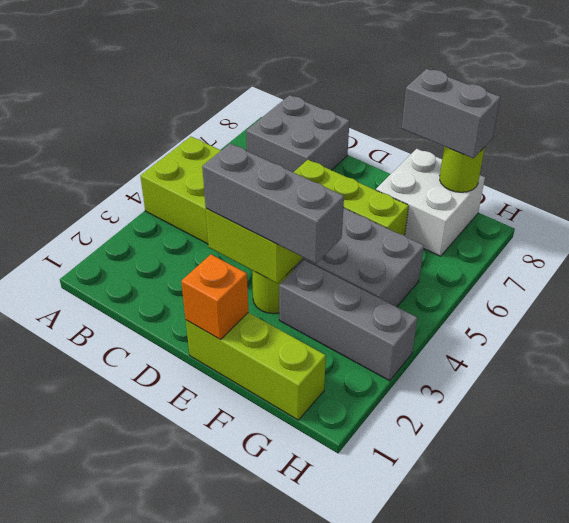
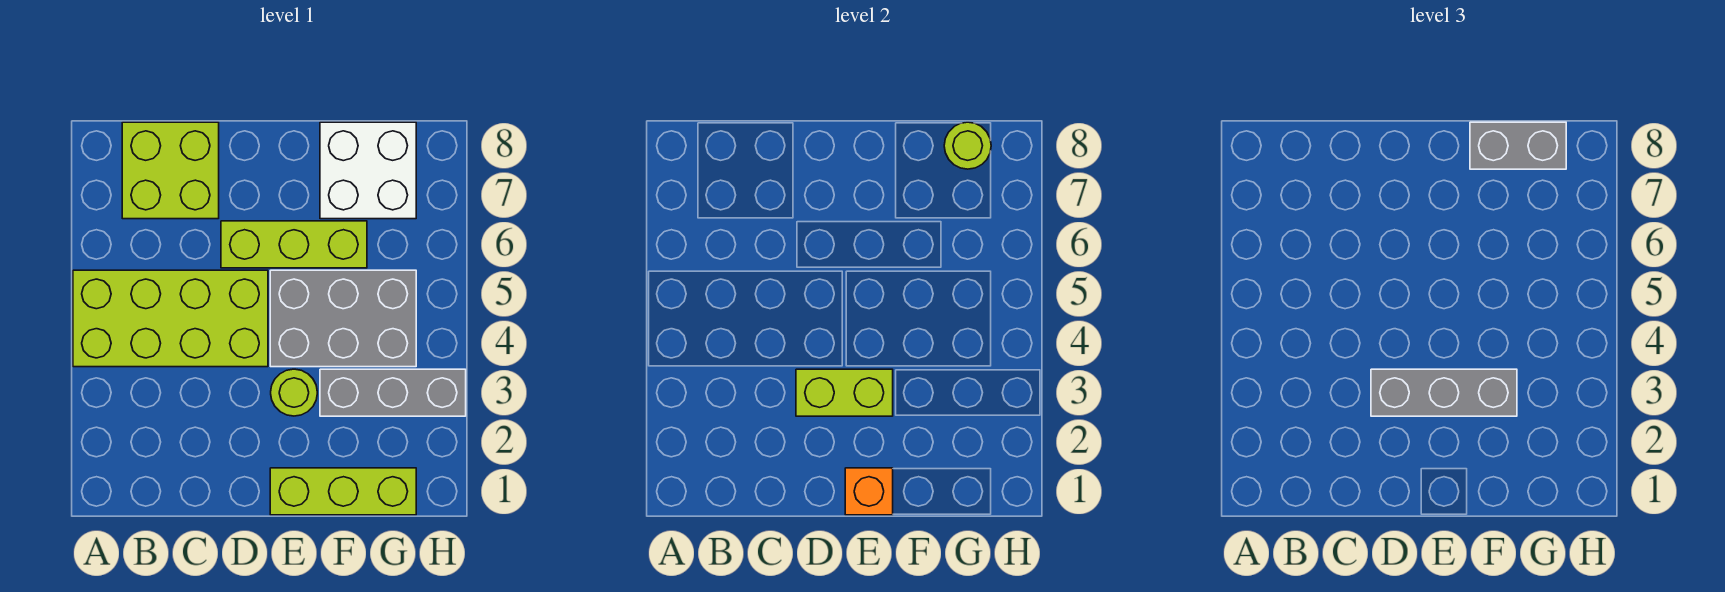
grey 2x2 brick [246,95,350,172] -> lime 2x2 brick [122,122,219,219]

